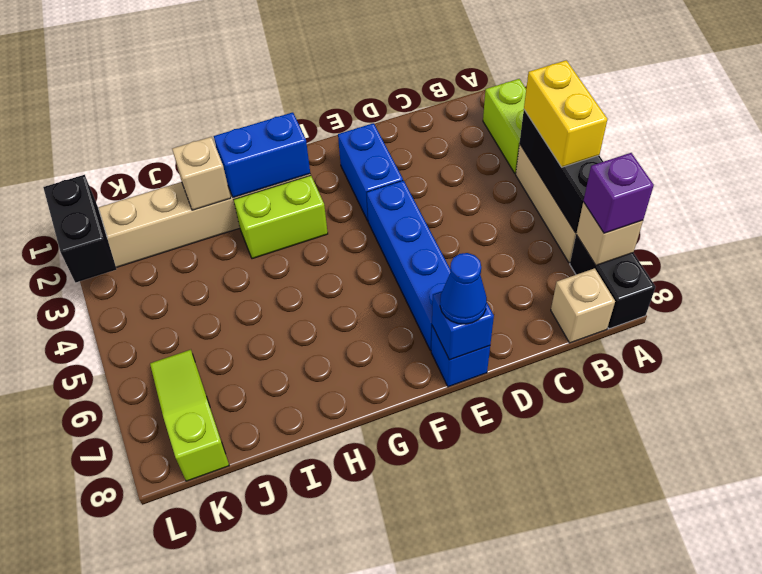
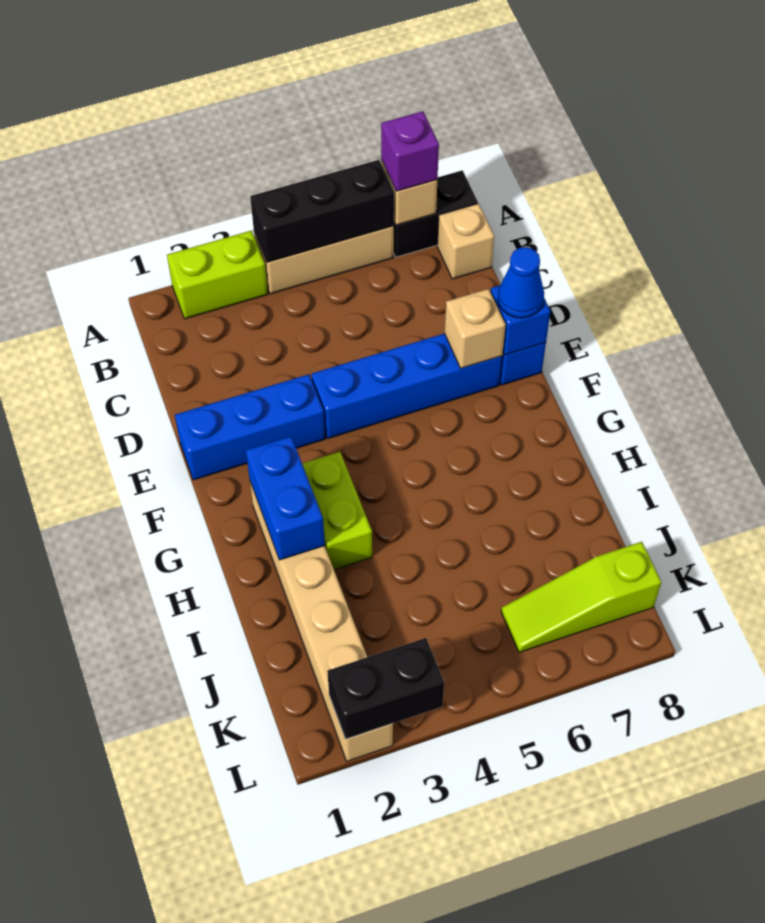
yellow 1x2 brick [524,60,607,167] -> none
blue 1x2 brick [338,123,403,221] -> blue 1x3 brick [175,374,325,480]
tan 1x1 brick [172,137,231,210] -> tan 1x1 brick moved to [444,289,506,368]

